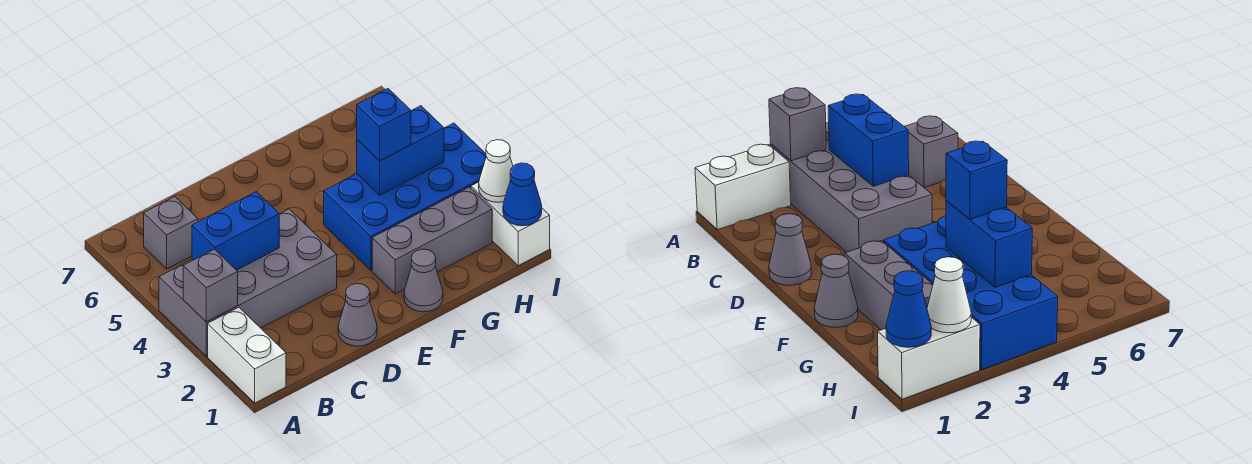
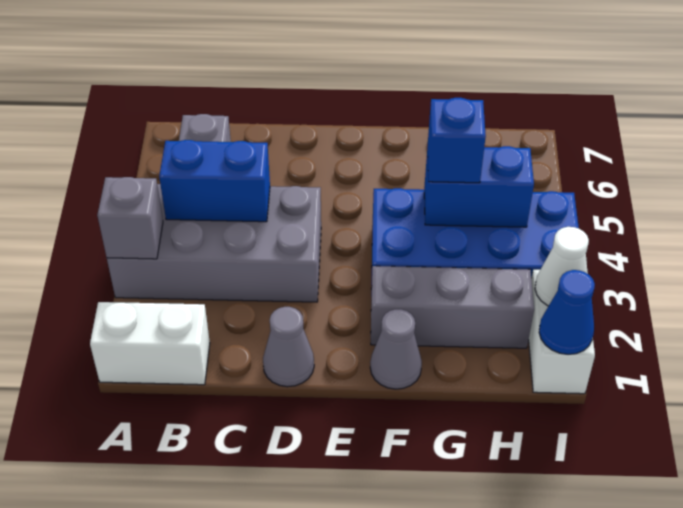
white 1x2 brick [208,307,286,403] -> white 1x2 brick turned to [90,302,210,385]

